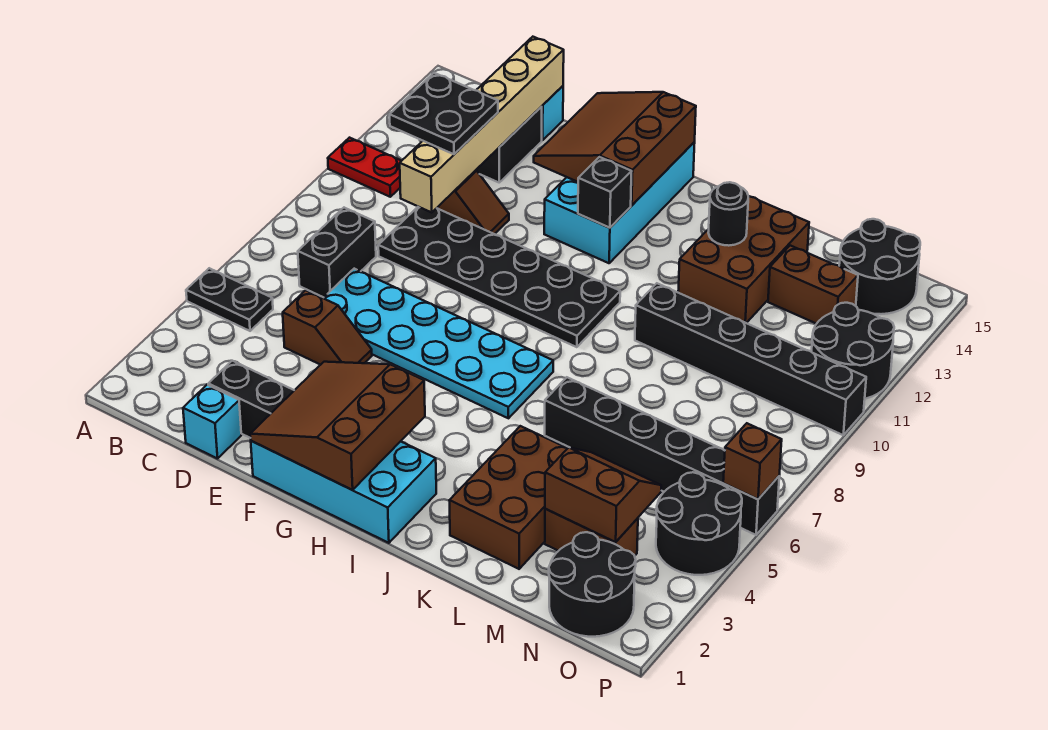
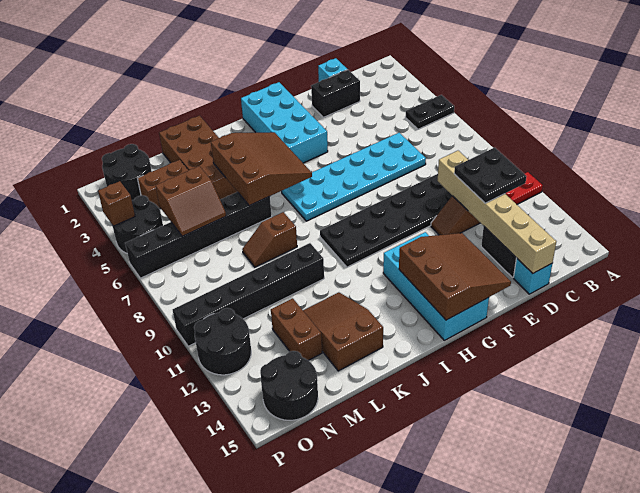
black 1x2 brick [298,208,376,297] -> none
brown 1x2 slope [283,290,372,365] -> brown 1x2 slope moved to [242,212,297,267]
cyan 2x4 brick [251,441,436,543] -> cyan 2x4 brick turned to [241,82,328,163]
brown 3x3 slope [250,362,425,490] -> brown 3x3 slope moved to [211,132,312,206]
black 1x1 brick [578,157,632,228] -> none
brown 2x3 brick [449,426,568,569] -> brown 2x4 brick [159,116,237,200]
brown 2x3 brick [678,196,809,323] -> brown 2x3 slope [303,292,383,371]
black 1x1 round brick [708,182,748,246] -> none
brown 2x2 slope [545,447,661,542] -> brown 2x2 slope moved to [156,166,226,236]
brown 1x2 brick [768,246,858,324] -> brown 1x2 brick turned to [271,298,322,361]
brown 1x1 brick [723,423,782,499] -> brown 1x1 brick moved to [98,181,135,226]

